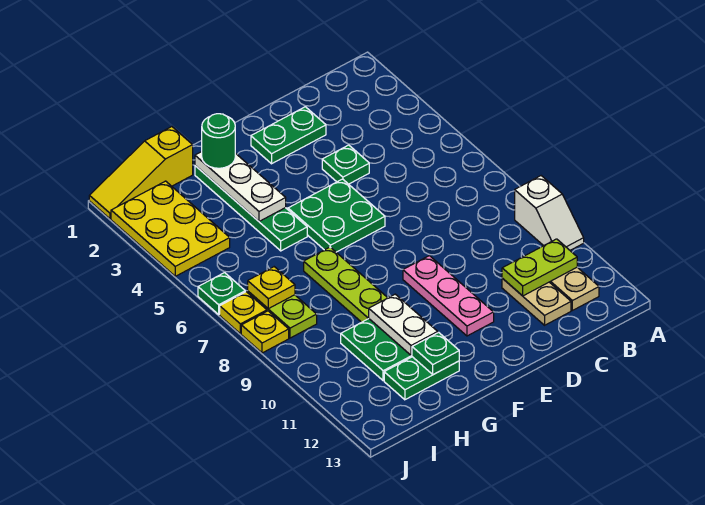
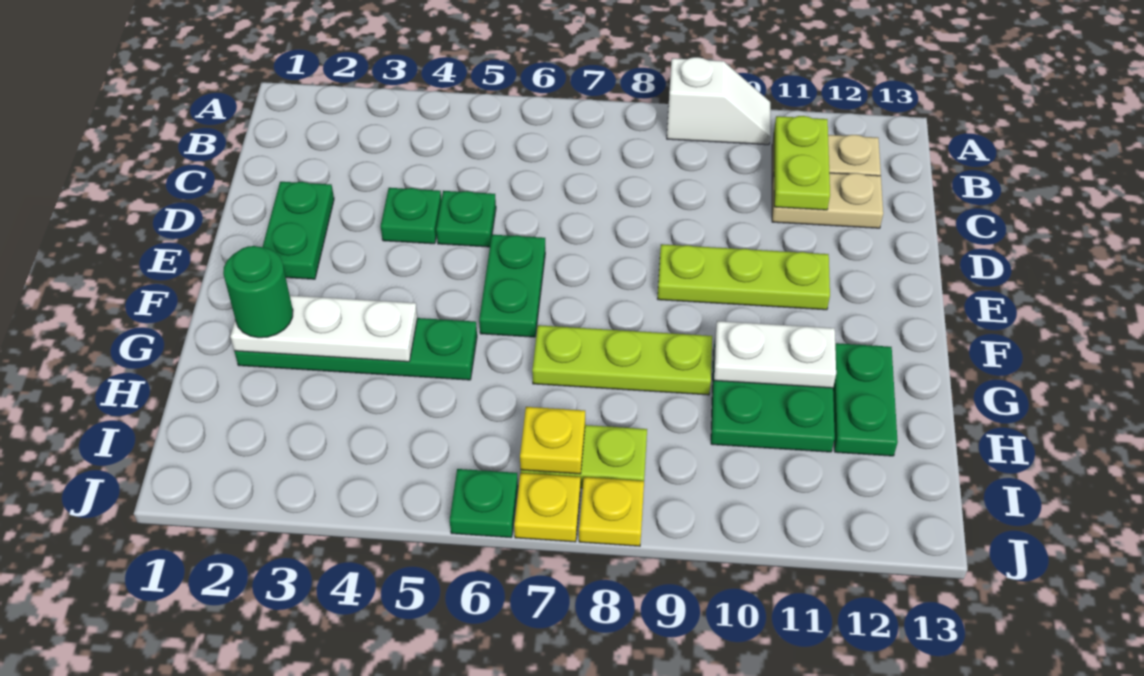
green 2x2 plate [288,179,385,252] -> green 1x2 plate [479,235,545,337]
pink 1x3 plate [403,256,494,336] -> lime 1x3 plate [658,244,830,310]
green 1x1 plate [412,332,459,375] -> green 1x1 plate moved to [436,191,496,247]
yellow 1x3 slope [89,127,193,219] -> none
yellow 2x3 plate [111,181,230,276] -> none

